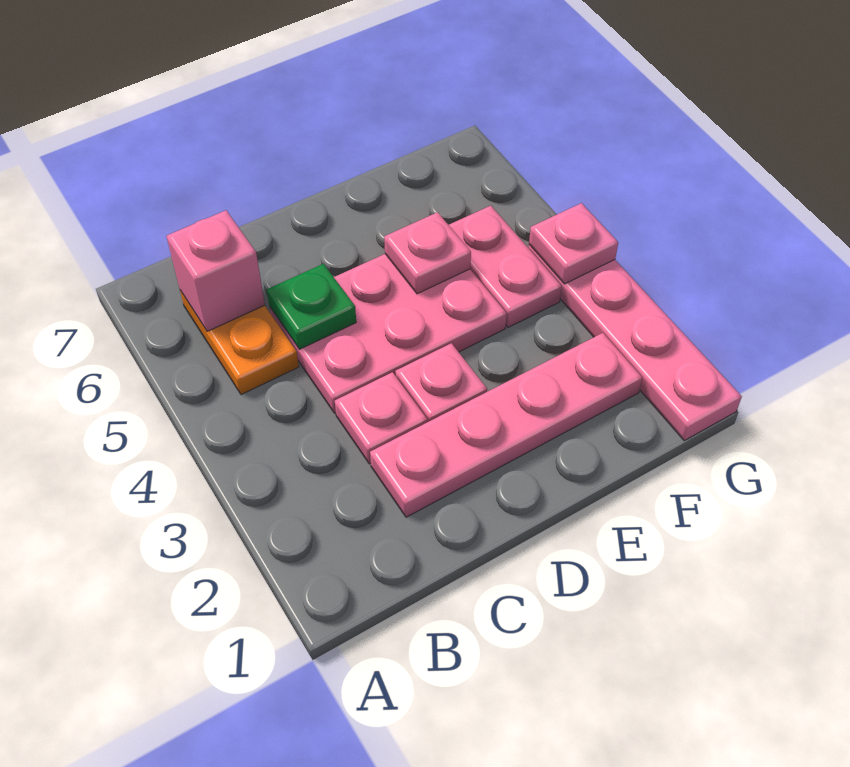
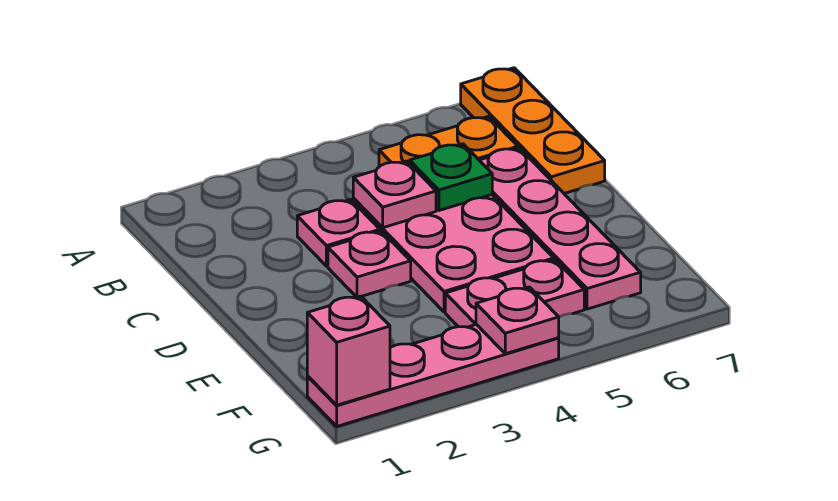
none -> orange 1x3 plate [461,68,605,194]
pink 1x1 brick [167,210,265,331] -> pink 1x1 brick moved to [307,296,390,405]
pink 1x4 plate [370,333,642,517] -> pink 1x4 plate moved to [479,148,641,309]
pink 1x1 plate [384,212,471,294] -> pink 1x1 plate moved to [353,161,436,228]

